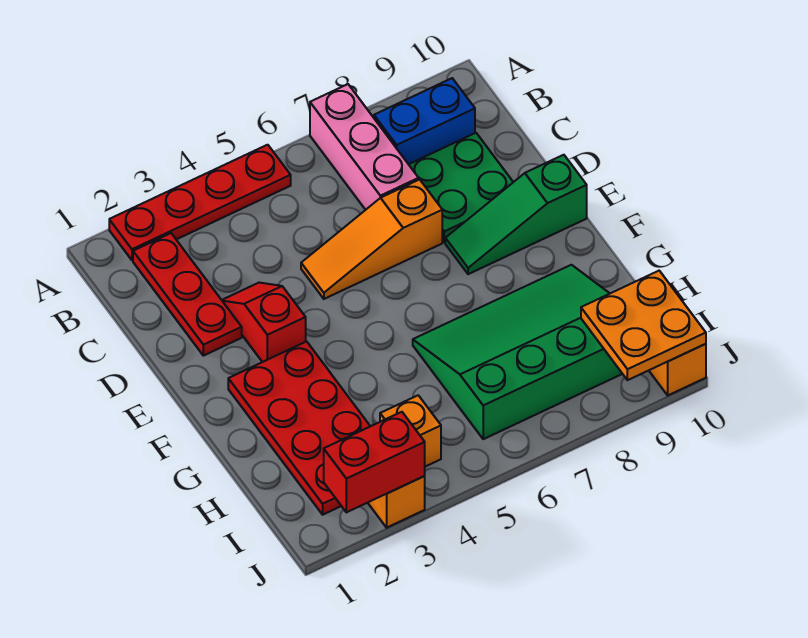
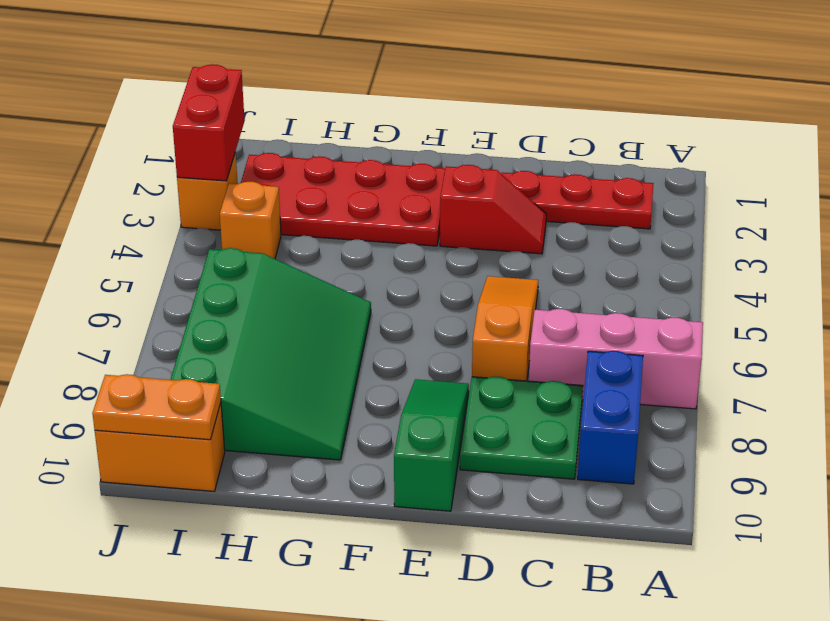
red 1x4 plate [109,145,291,260] -> none
orange 2x2 plate [581,271,706,380] -> orange 1x2 plate [92,374,221,440]

